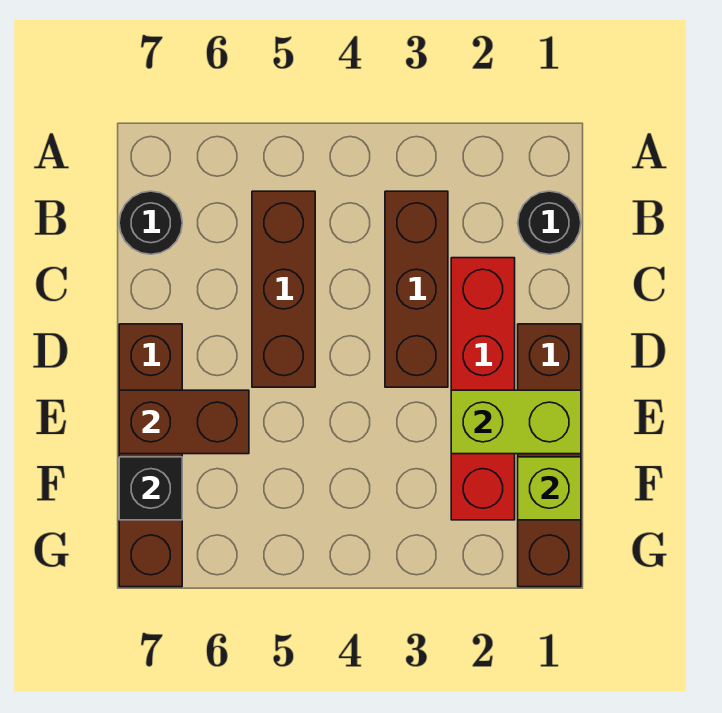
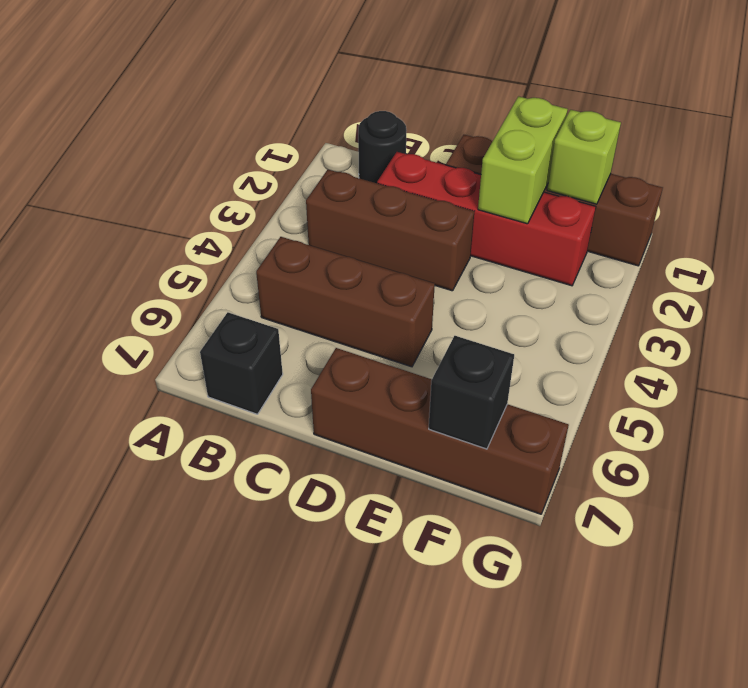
black 1x1 round brick [119,191,182,254] -> black 1x1 brick [200,312,283,414]
brown 1x2 brick [119,390,249,454] -> none

